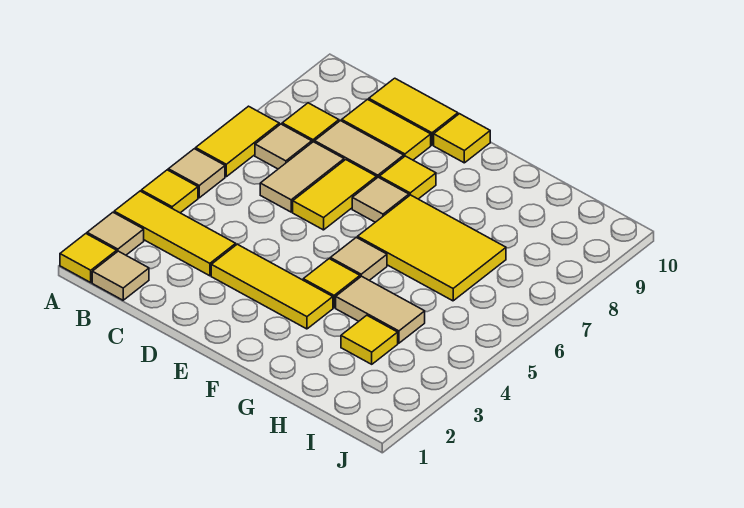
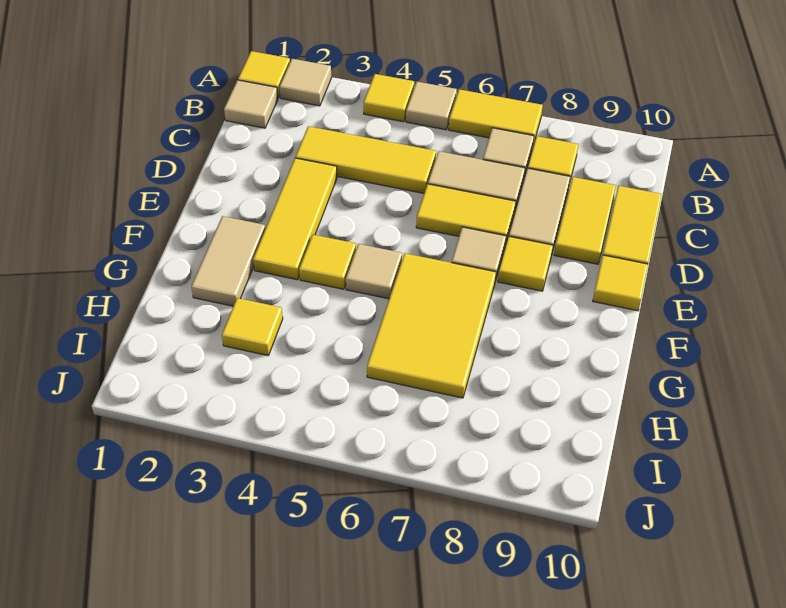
yellow 1x3 tile [114,191,236,276] -> yellow 1x3 tile turned to [296,126,436,193]
tan 1x2 tile [336,276,425,343] -> tan 1x2 tile moved to [191,216,265,306]

